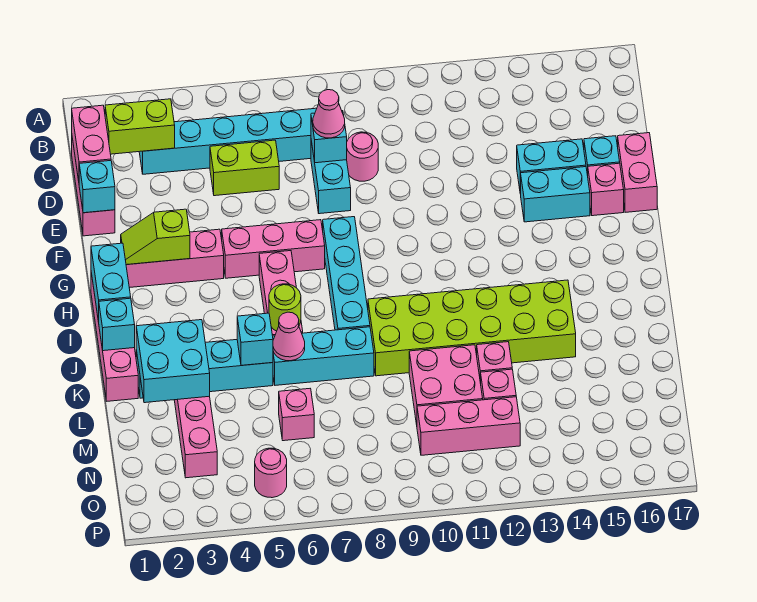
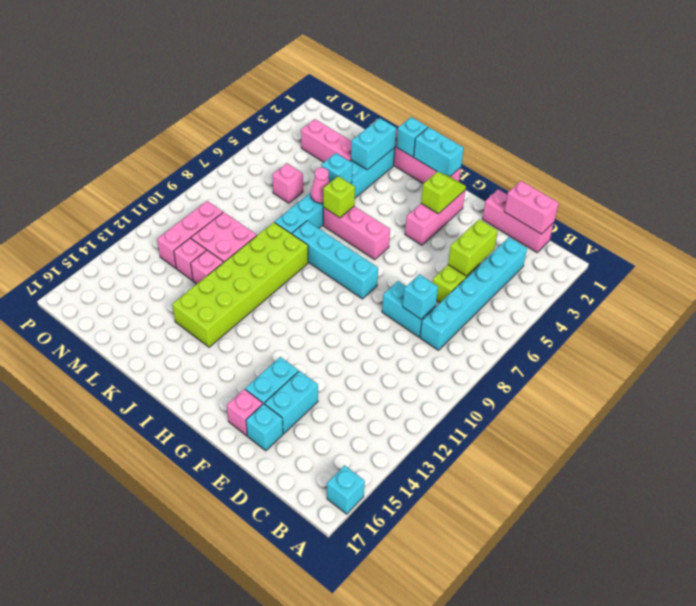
lime 1x2 brick [105,99,175,154] -> lime 1x2 brick moved to [448,219,498,276]
pink 1x1 cone [313,90,345,138] -> none
pink 1x1 round brick [347,132,378,181] -> none
cyan 1x1 brick [79,161,115,213] -> cyan 1x1 brick moved to [327,465,365,514]
pink 1x2 brick [618,133,657,212] -> none
pink 1x3 brick [222,220,325,278] -> none
lime 1x1 round brick [269,284,301,331] -> lime 1x1 brick [323,176,355,218]
cyan 2x2 brick [136,320,210,403] -> cyan 1x2 brick [351,118,396,170]
pink 1x1 round brick [255,448,287,498] -> none

